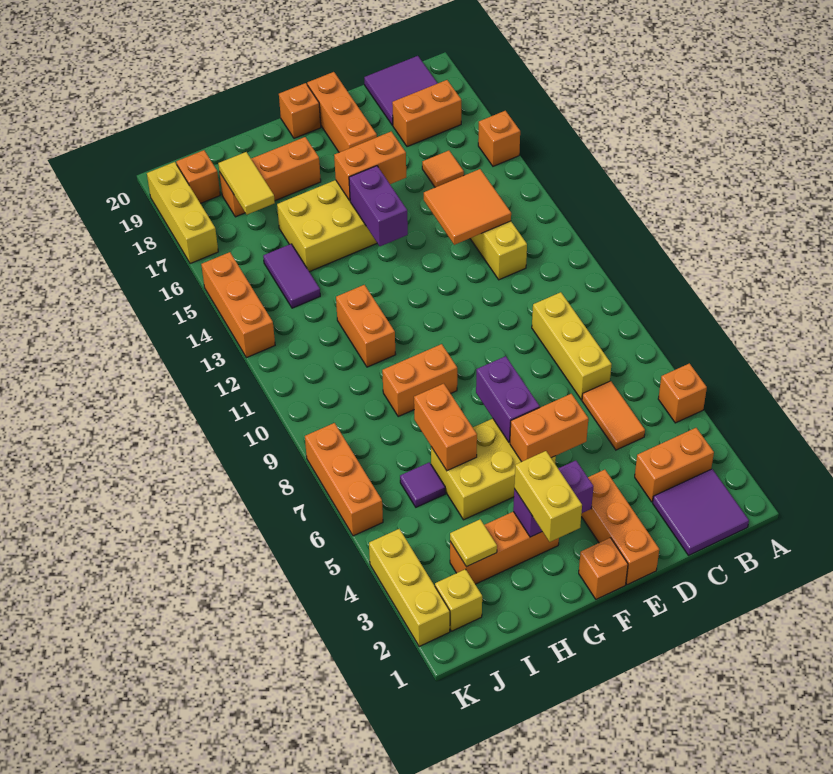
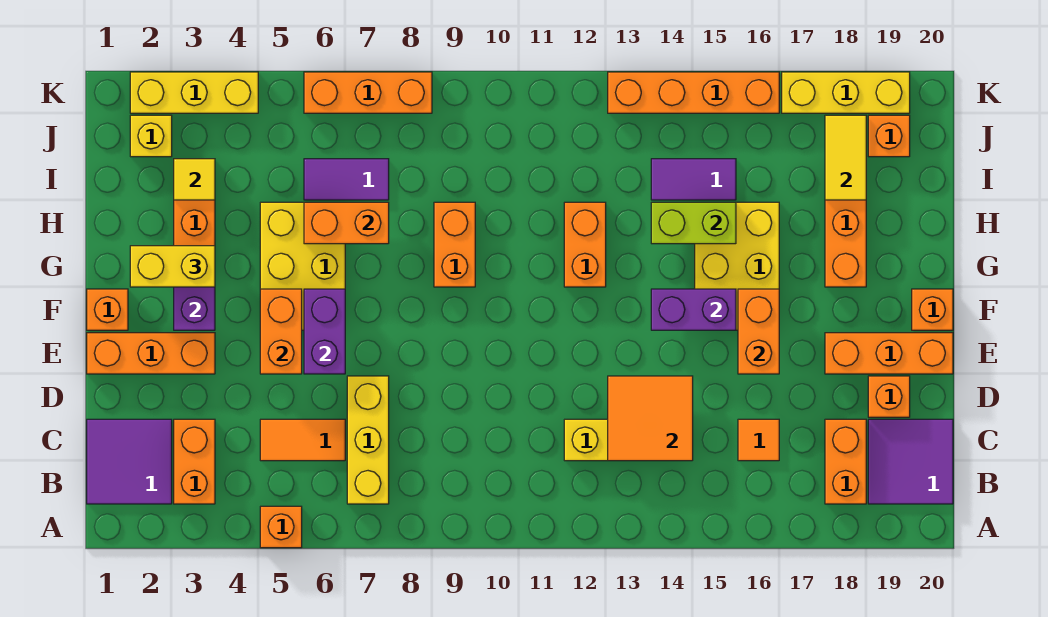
orange 1x1 brick [478,111,520,166] -> orange 1x1 brick moved to [868,376,910,417]
yellow 1x3 brick [532,292,612,400] -> yellow 1x3 brick turned to [347,376,389,504]
purple 1x2 brick [476,356,540,443] -> purple 1x2 brick turned to [304,289,345,374]
orange 1x2 brick [336,285,396,367] -> orange 1x2 brick turned to [564,202,606,287]
none -> lime 1x2 brick [651,202,736,244]
purple 1x1 tile [400,462,445,507] -> purple 1x2 tile [304,159,389,200]
yellow 1x2 tile [218,152,275,214] -> yellow 1x2 tile turned to [825,115,866,200]
orange 1x3 brick [201,252,275,358] -> orange 1x4 brick [608,72,779,113]

